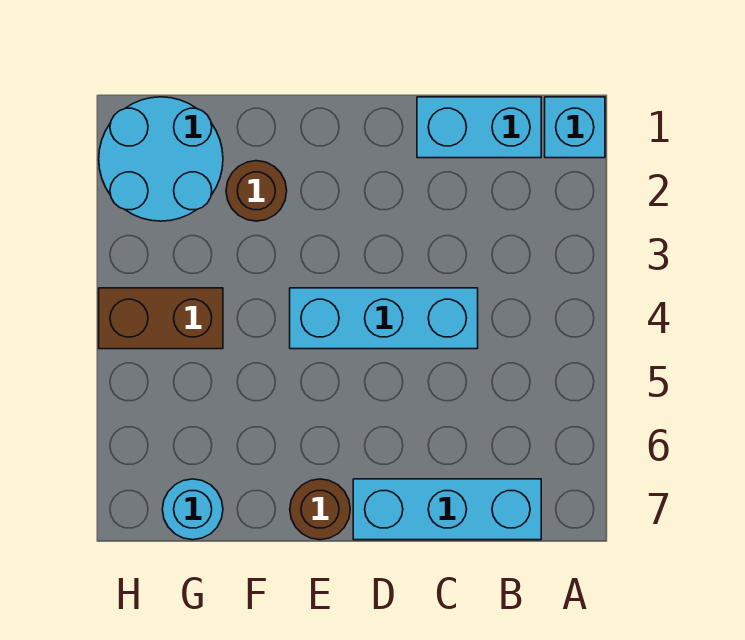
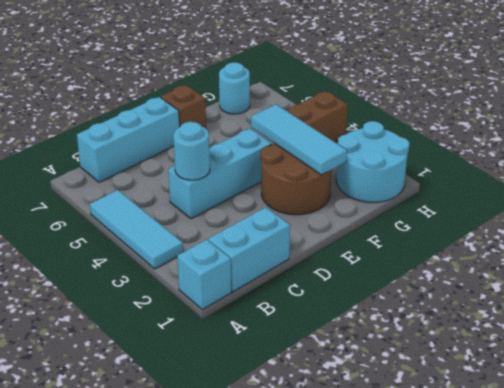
none -> cyan 1x3 tile [90,190,183,269]
none -> cyan 1x1 round brick [173,122,210,180]
brown 1x1 round brick [290,479,350,540] -> brown 1x1 brick [161,85,206,128]
brown 1x1 round brick [226,161,287,221] -> brown 2x2 round brick [261,143,331,215]
none -> cyan 1x3 tile [251,104,347,175]

